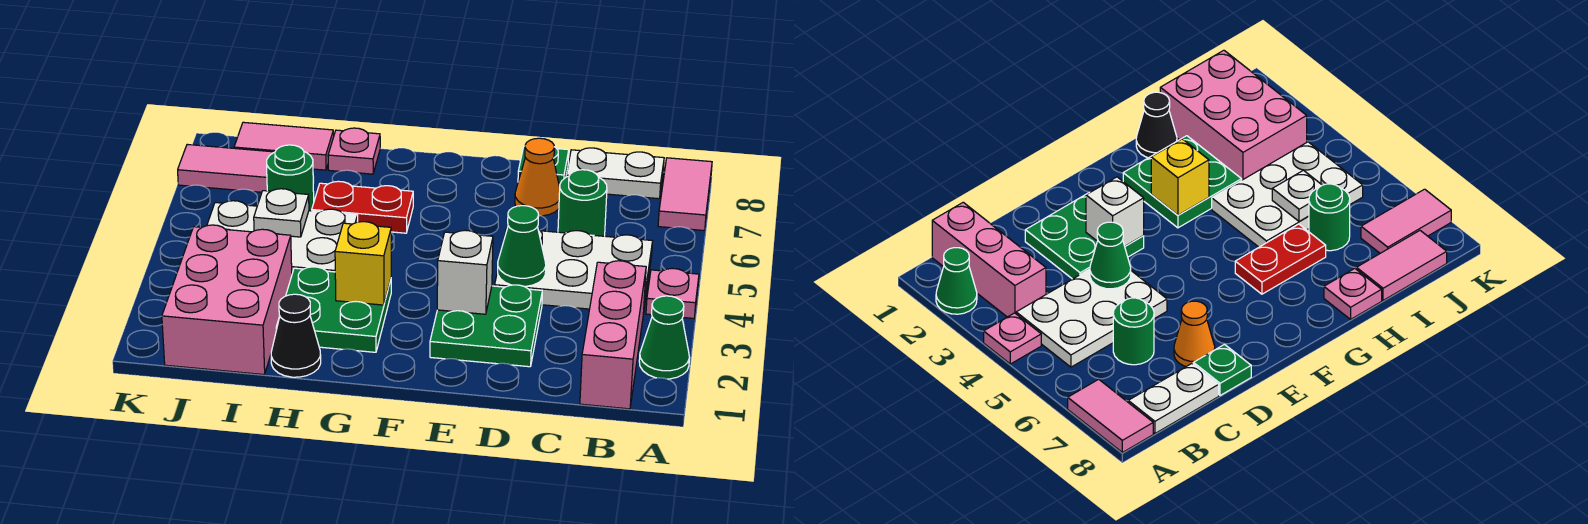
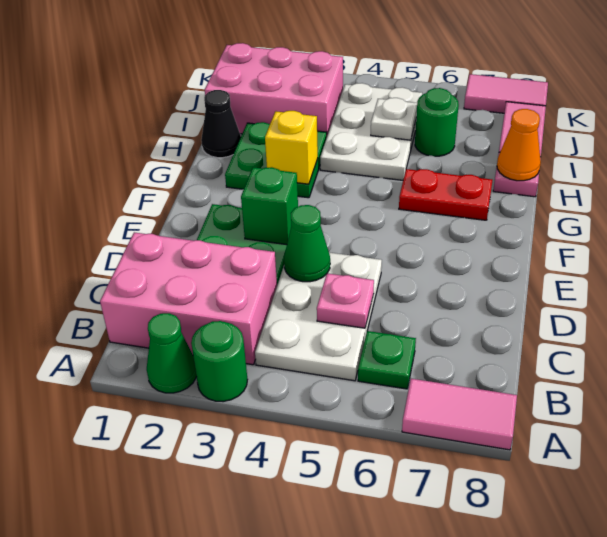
pink 1x1 plate [646,268,699,318] -> pink 1x1 plate moved to [317,273,374,328]
pink 1x3 brick [580,261,646,409] -> pink 2x3 brick [100,232,277,365]
white 1x2 plate [566,148,664,199] -> none
green 1x1 round brick [558,170,607,236] -> green 1x1 round brick moved to [191,321,247,402]
orange 1x1 cone [515,138,560,216] -> orange 1x1 cone moved to [497,109,541,181]
green 1x1 plate [518,146,569,187] -> green 1x1 plate moved to [358,331,416,389]
white 1x1 brick [437,230,493,314] -> green 1x1 brick [241,167,298,245]
red 1x2 plate [312,181,413,233] -> red 1x2 plate turned to [399,169,492,220]
pink 1x2 tile [178,144,274,192] -> pink 1x2 tile turned to [464,74,548,113]

